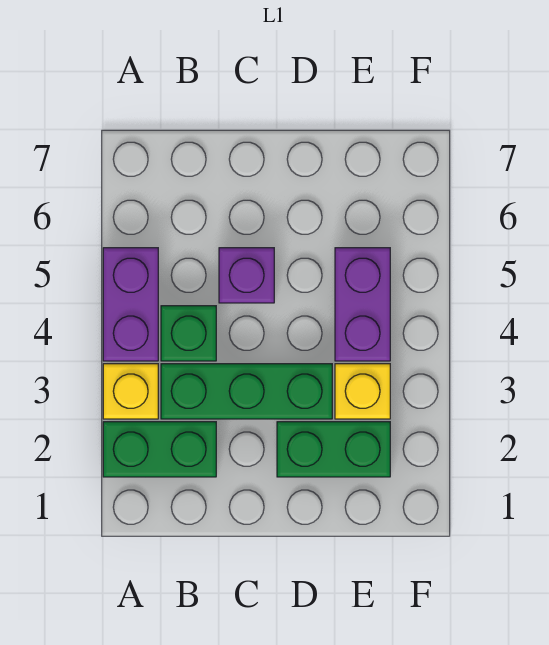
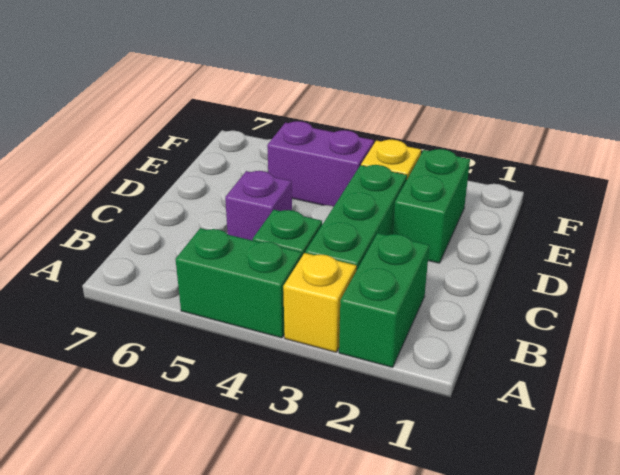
purple 1x2 brick [103,248,158,361] -> green 1x2 brick [176,228,302,338]

